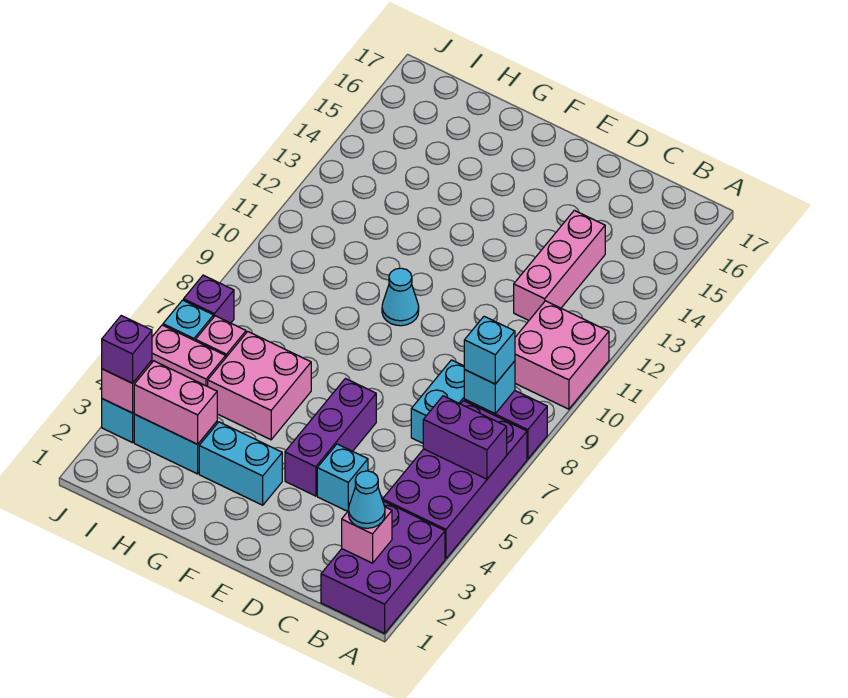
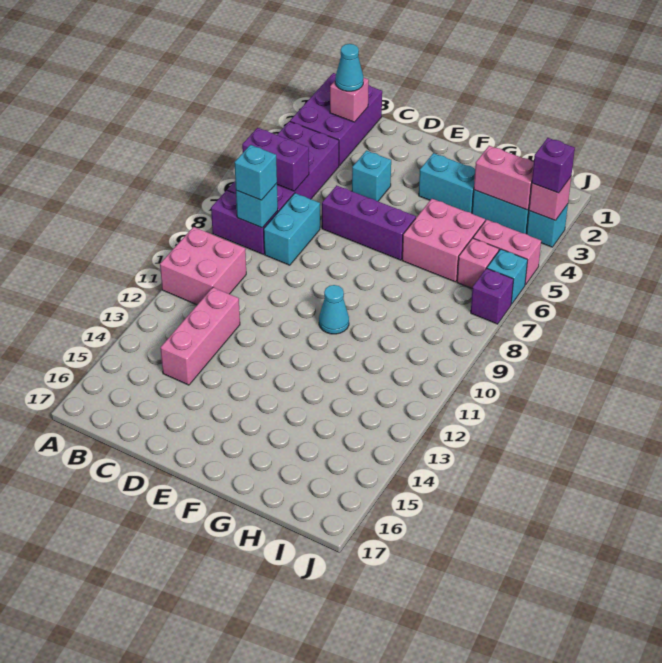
purple 1x3 brick [285,379,376,496] -> purple 1x3 brick turned to [322,185,416,260]

